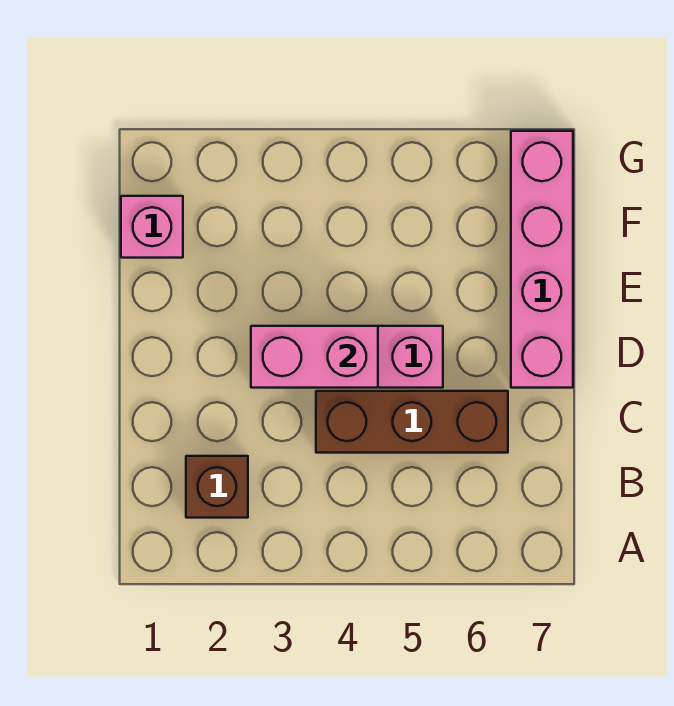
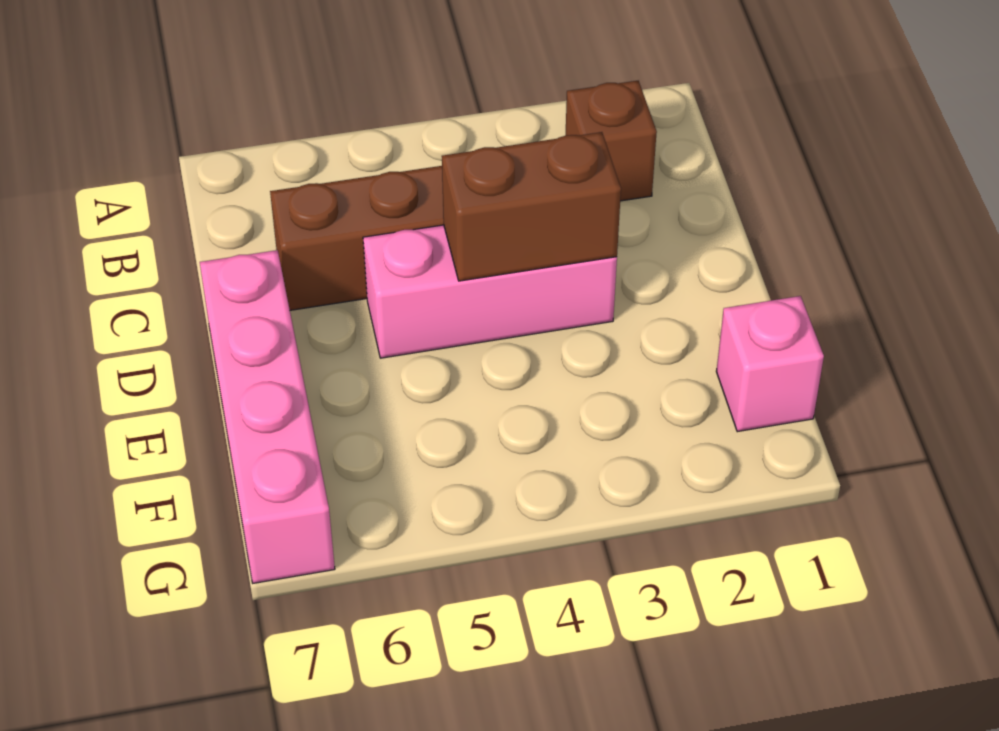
pink 1x2 brick [251,326,378,388] -> brown 1x2 brick [442,132,621,281]

